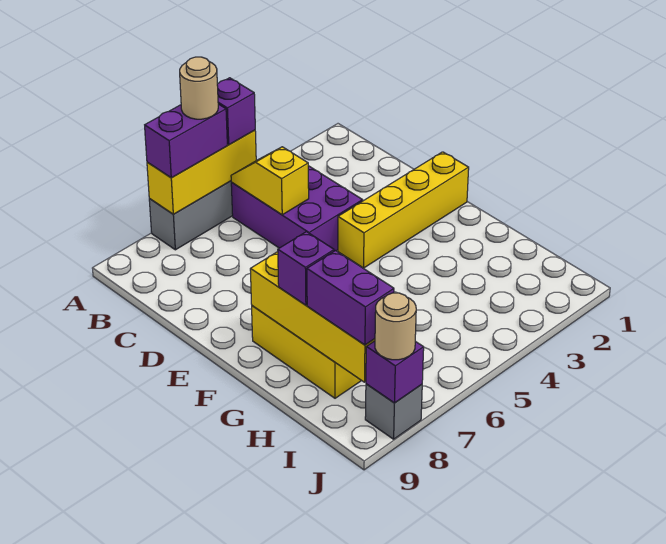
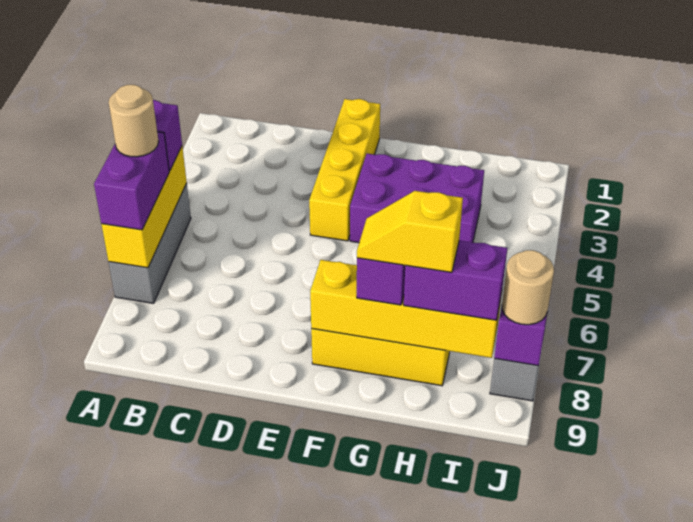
purple 2x3 brick [231,166,363,251] -> purple 2x3 brick moved to [350,154,484,243]
yellow 1x2 slope [231,147,309,215] -> yellow 1x2 slope moved to [357,191,463,272]

